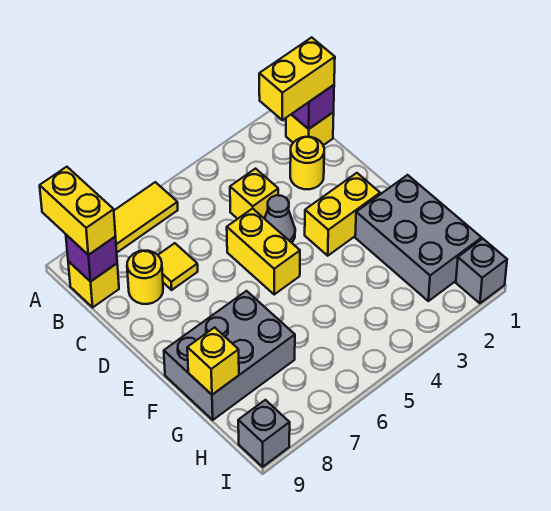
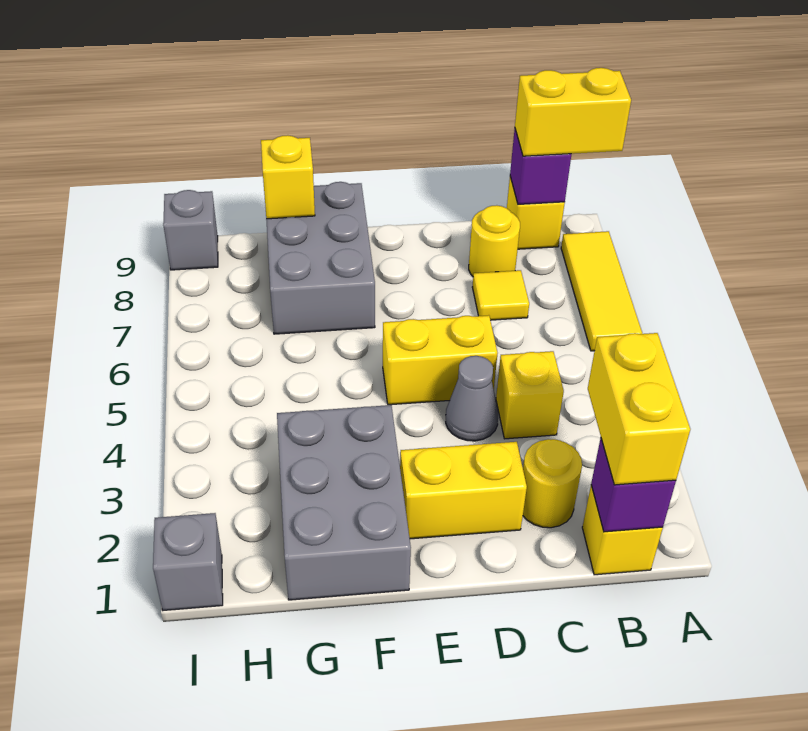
yellow 1x2 brick [305,173,380,256] -> yellow 1x2 brick turned to [400,442,527,539]
grey 2x3 brick [355,175,482,301] -> grey 2x3 brick turned to [277,405,411,600]

